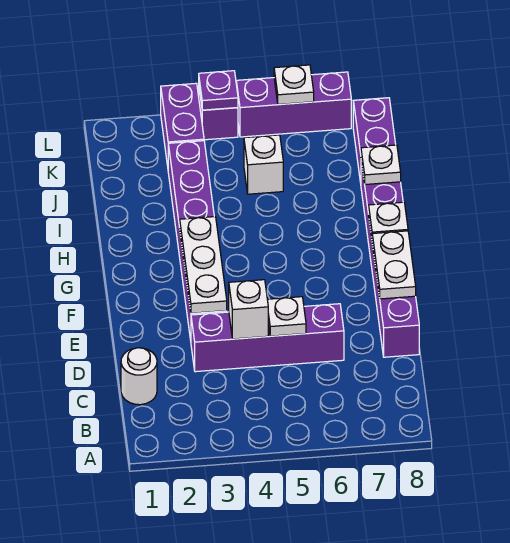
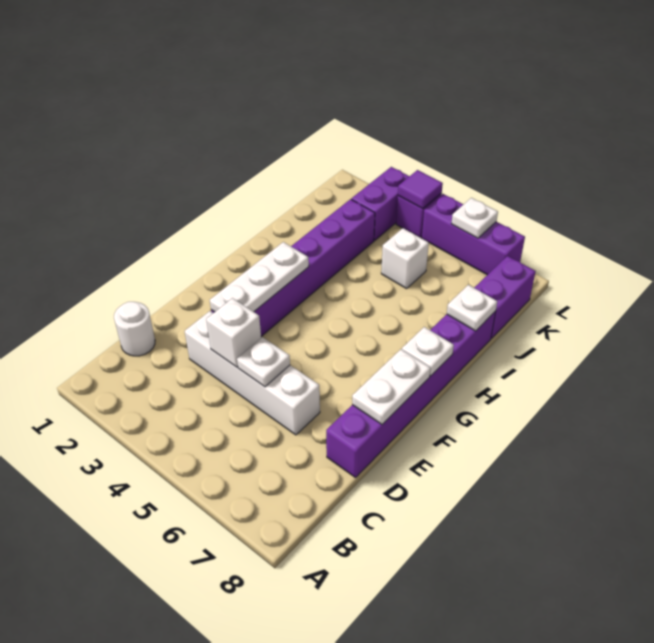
purple 1x4 brick [191,304,344,372] -> white 1x4 brick [185,311,320,435]
purple 1x1 plate [199,71,238,110] -> purple 1x1 tile [398,170,443,209]

